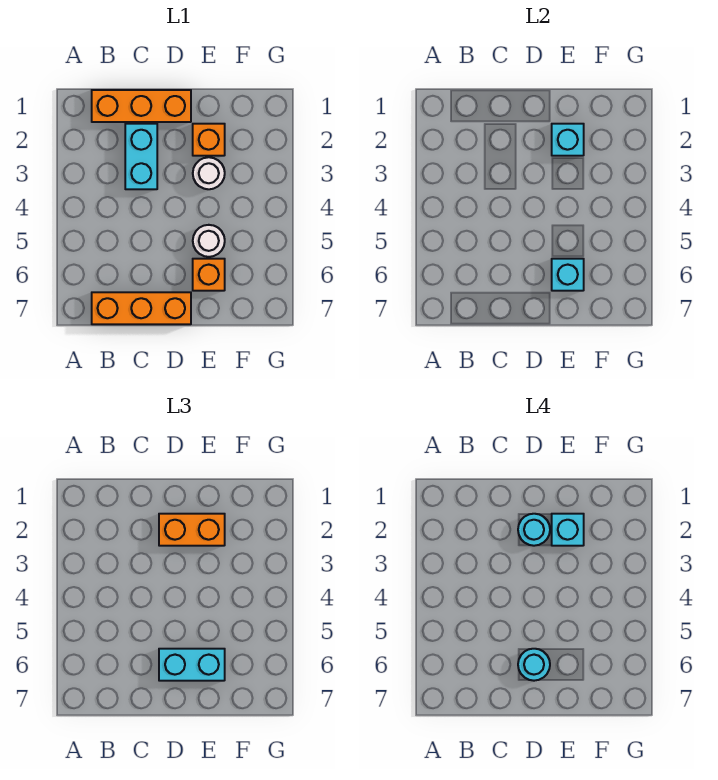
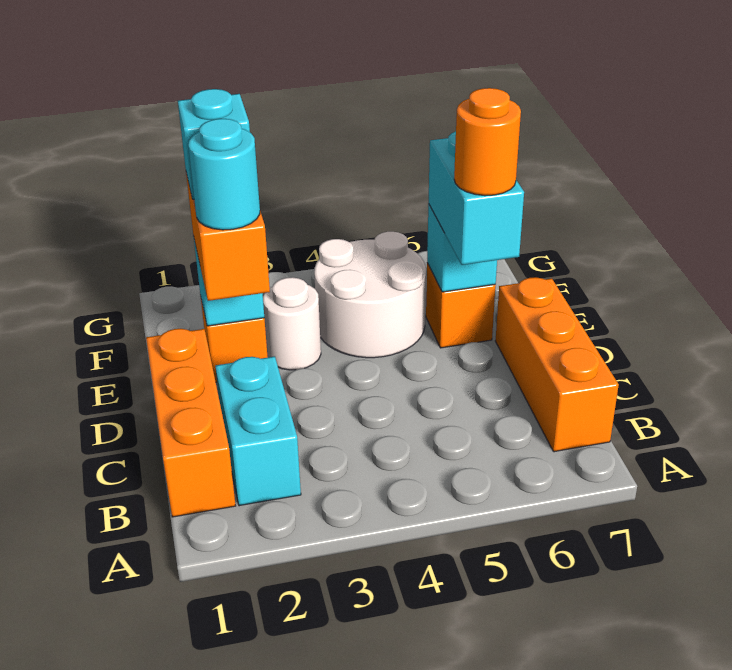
cyan 1x2 brick [125,124,157,189] -> cyan 1x2 brick turned to [215,356,301,506]
cyan 1x1 round brick [518,649,550,681] -> orange 1x1 round brick [454,88,521,196]
white 1x1 round brick [193,225,225,257] -> white 2x2 round brick [314,232,426,358]

